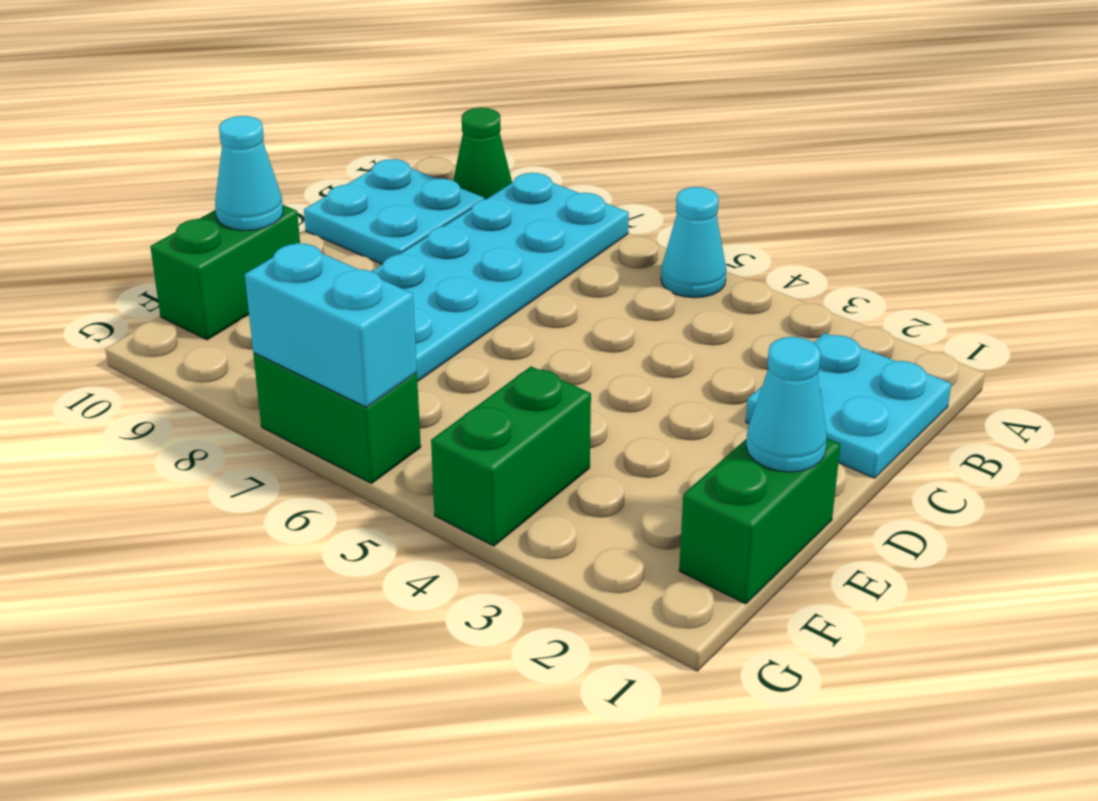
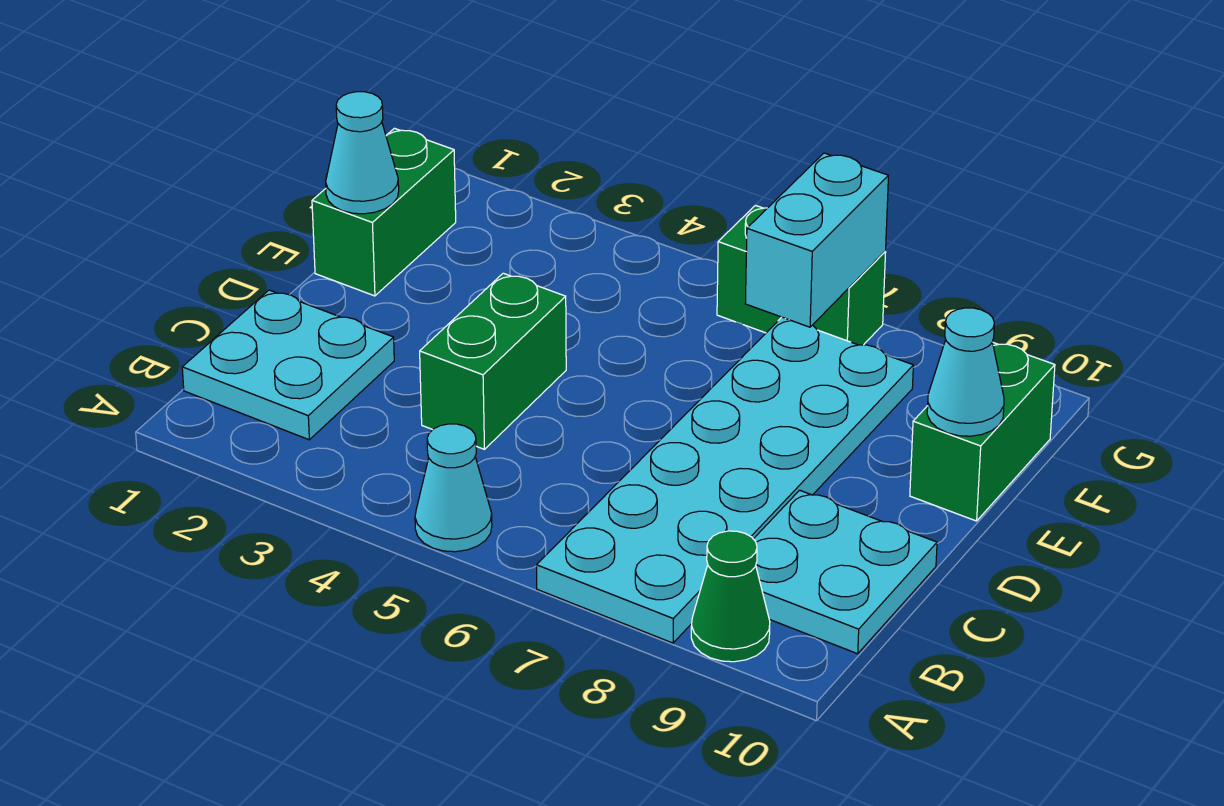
green 1x2 brick [431,366,591,546] -> green 1x2 brick moved to [420,273,566,449]
cyan 1x2 brick [245,243,417,407] -> cyan 1x2 brick turned to [745,153,888,327]

